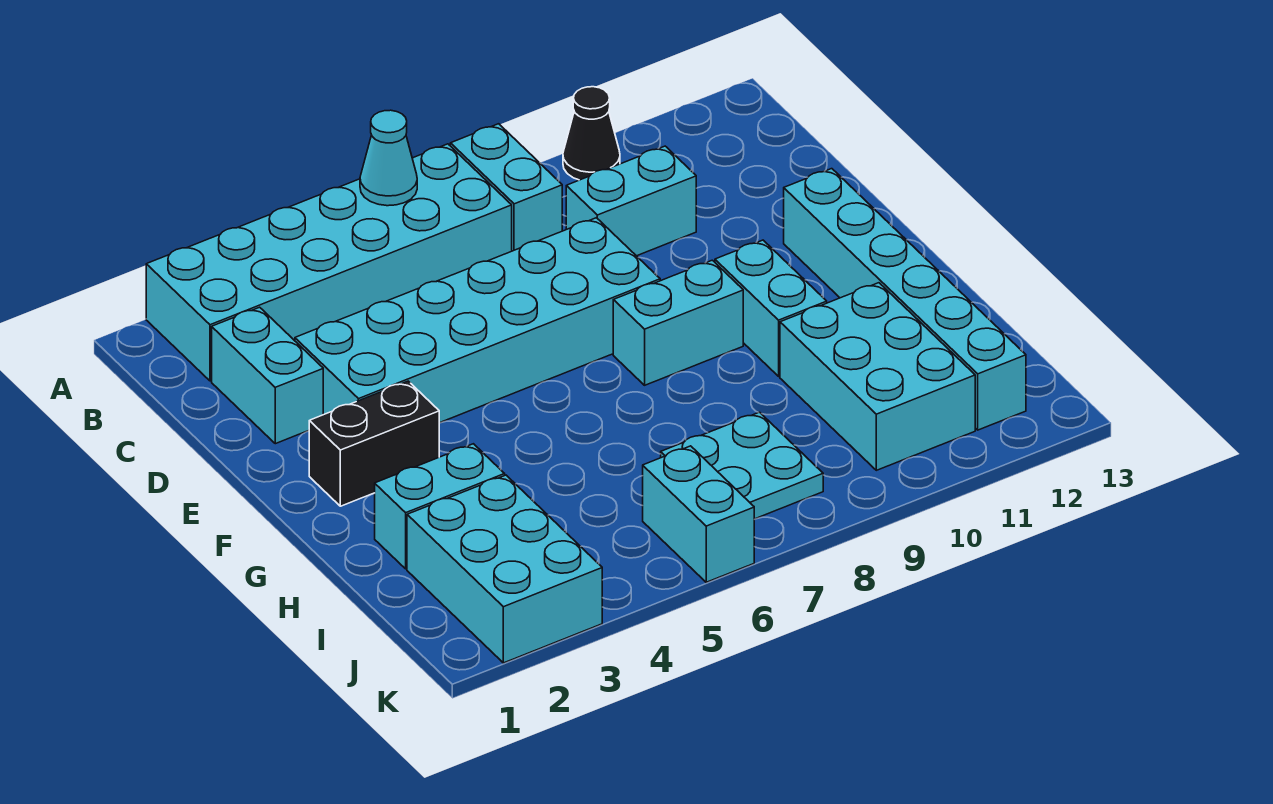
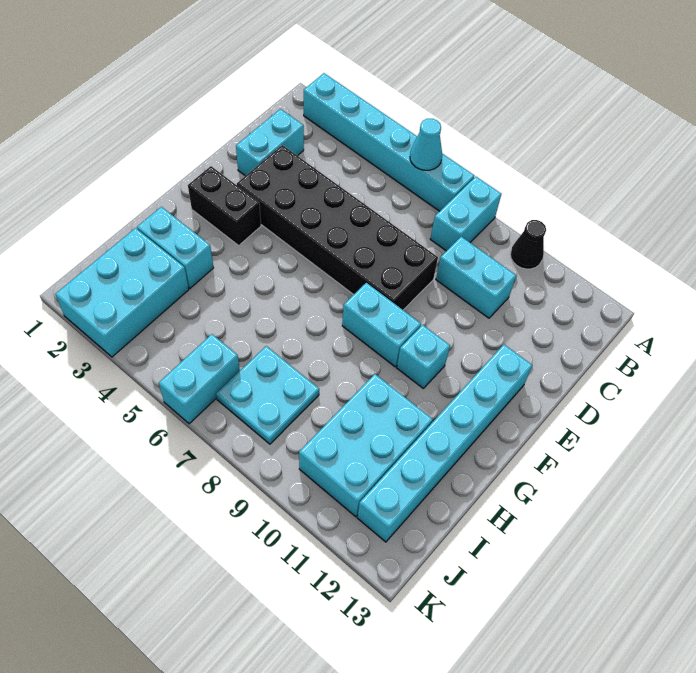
cyan 2x6 brick [146,144,512,381] -> cyan 1x6 brick [304,73,474,211]
cyan 2x6 brick [295,218,660,423] -> black 2x6 brick [237,145,438,310]
cyan 1x2 brick [715,240,827,376] -> cyan 1x1 brick [397,325,450,388]

